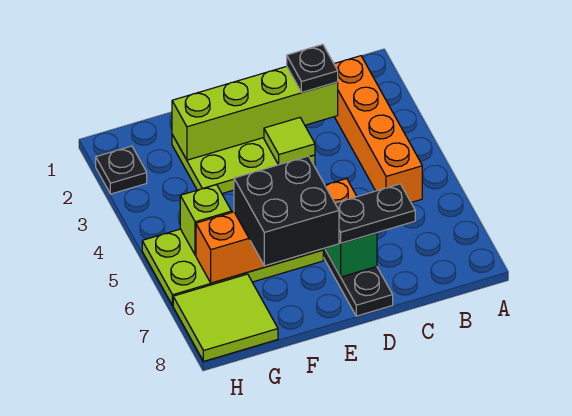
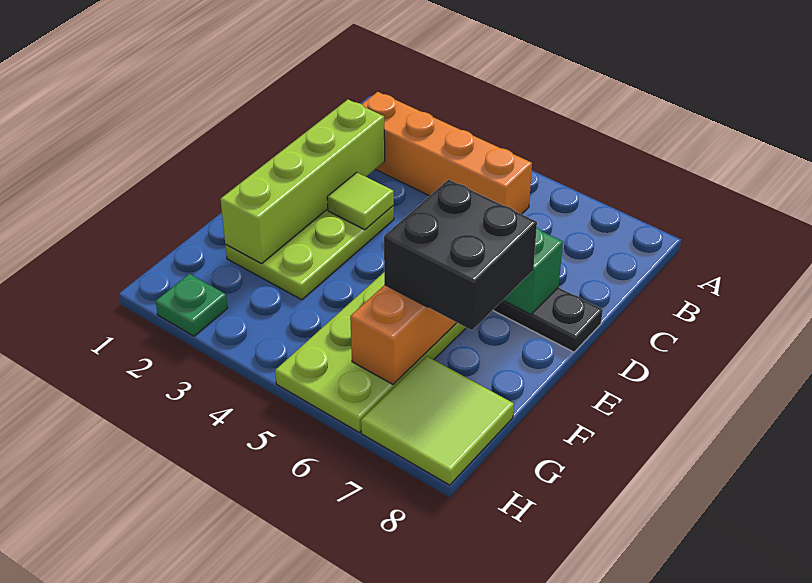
black 1x1 plate [287,44,338,92] -> none
black 1x2 plate [335,184,415,243] -> none
lime 1x1 brick [180,185,232,255] -> none
black 1x1 plate [96,146,147,194] -> green 1x1 plate [156,274,228,336]

